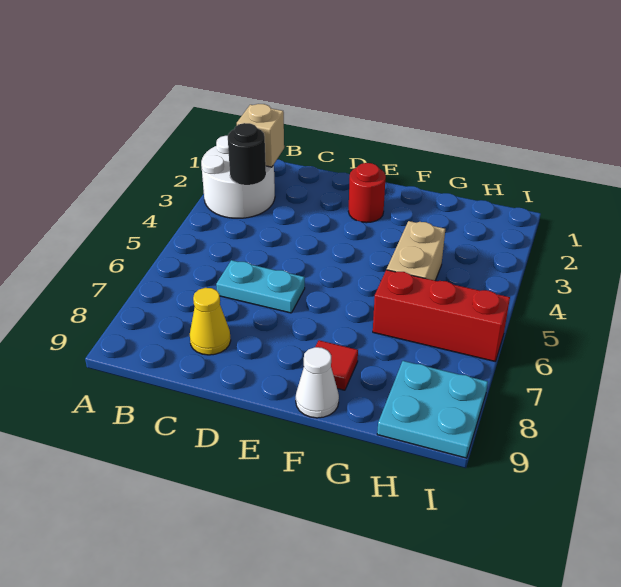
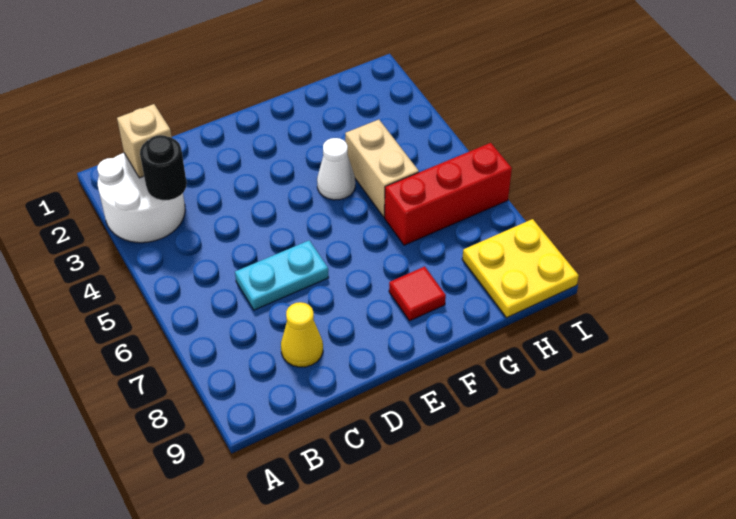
red 1x1 round brick [348,163,386,223] -> none
white 1x1 cone [296,347,339,418] -> white 1x1 cone moved to [317,138,355,200]
cyan 2x2 plate [377,361,488,458] -> yellow 2x2 plate [462,219,579,318]

